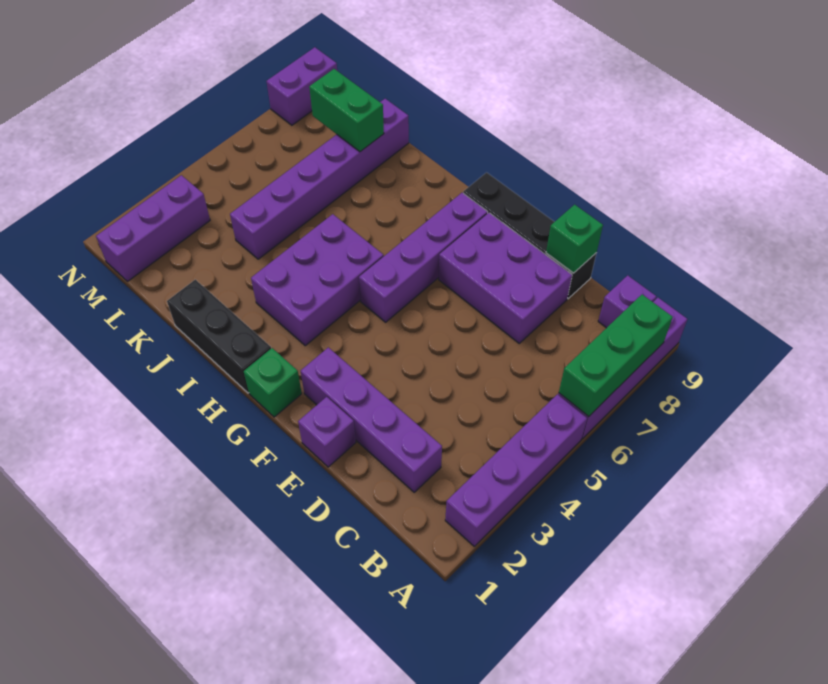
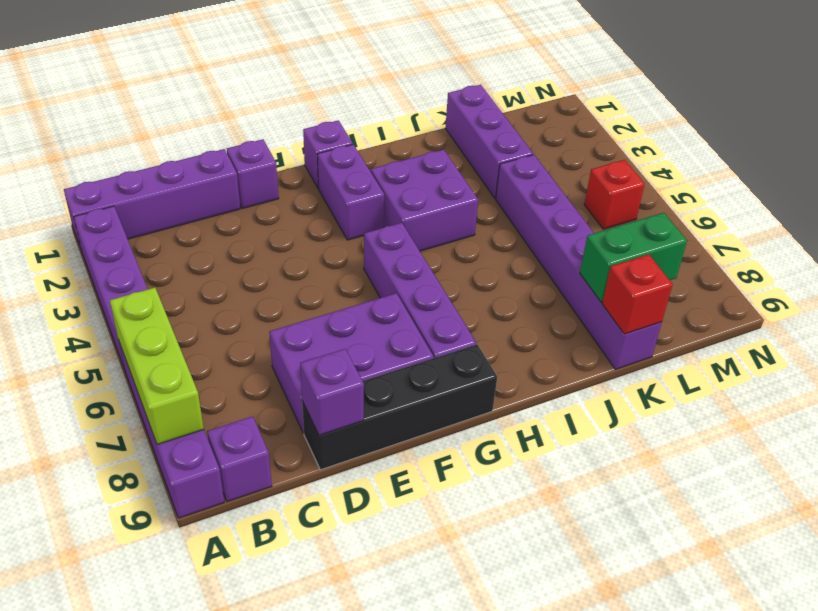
green 1x3 brick [559,295,673,417] -> lime 1x3 brick [110,288,204,444]
purple 1x4 brick [301,347,442,492] -> purple 1x4 brick moved to [64,149,240,248]
green 1x1 brick [546,205,603,273] -> purple 1x1 brick [300,349,364,435]
green 1x1 brick [244,348,302,417] -> purple 1x1 brick [303,120,353,188]
black 1x3 brick [167,280,271,393] -> none
purple 2x3 brick [251,214,384,346] -> purple 2x2 brick [371,149,478,251]
none -> red 1x1 brick [602,254,673,334]
purple 1x3 brick [96,175,210,281] -> purple 1x3 brick moved to [445,85,533,198]
none -> red 1x1 brick [584,160,645,229]
purple 1x2 brick [266,47,337,125] -> purple 1x2 brick moved to [317,144,384,240]

